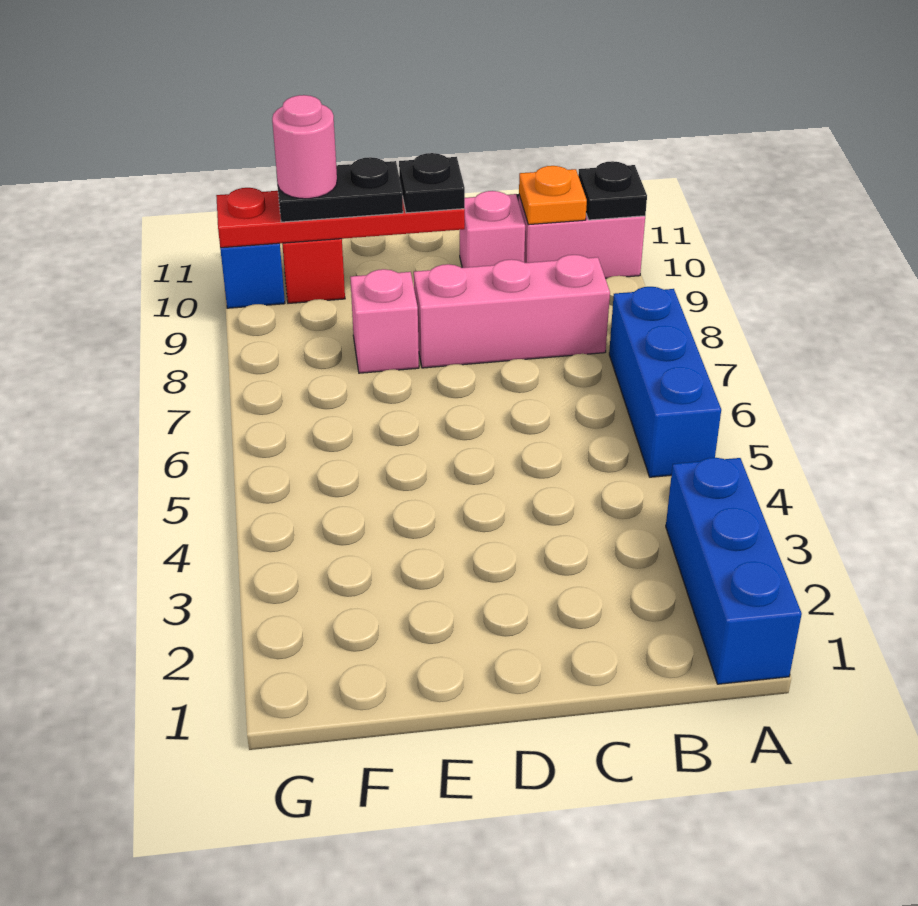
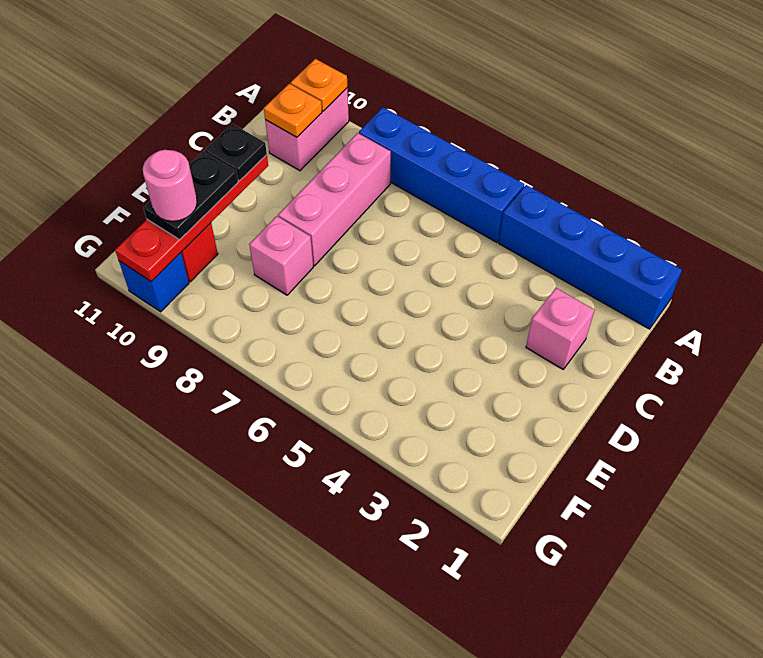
blue 1x3 brick [666,458,802,684] -> blue 1x4 brick [499,185,682,329]
blue 1x3 brick [609,287,721,477] -> blue 1x4 brick [359,107,524,242]
black 1x1 plate [578,161,647,220] -> orange 1x1 plate [291,59,347,111]
pink 1x1 brick [460,191,525,268] -> pink 1x1 brick moved to [526,288,594,369]

